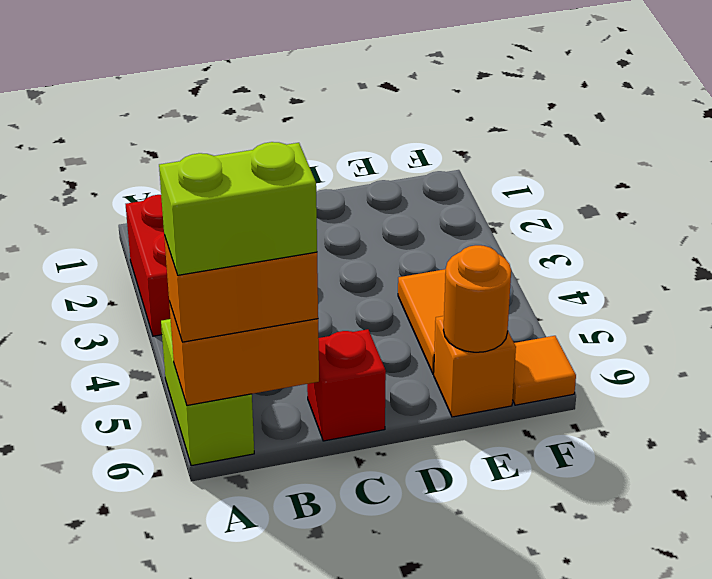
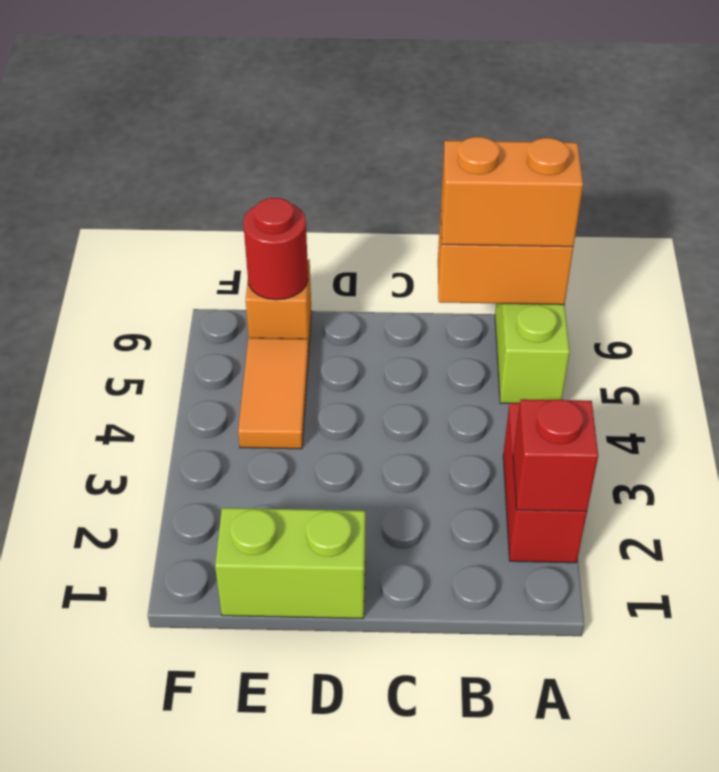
lime 1x2 brick [159,142,317,275] -> lime 1x2 brick moved to [215,508,365,619]
red 1x1 brick [307,329,386,441] -> red 1x1 brick moved to [513,399,598,512]
orange 1x1 round brick [444,245,511,352] -> red 1x1 round brick [243,198,308,300]
orange 1x1 tile [512,336,576,405] -> none

